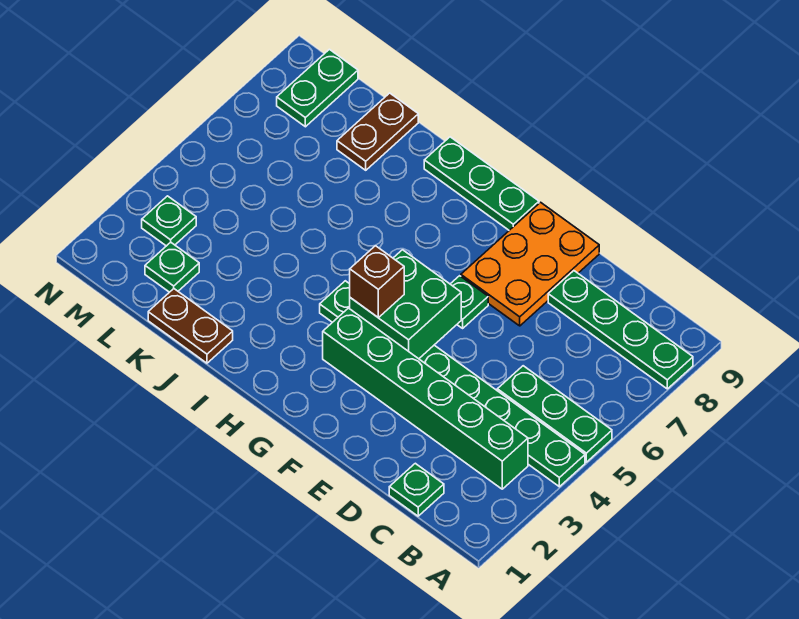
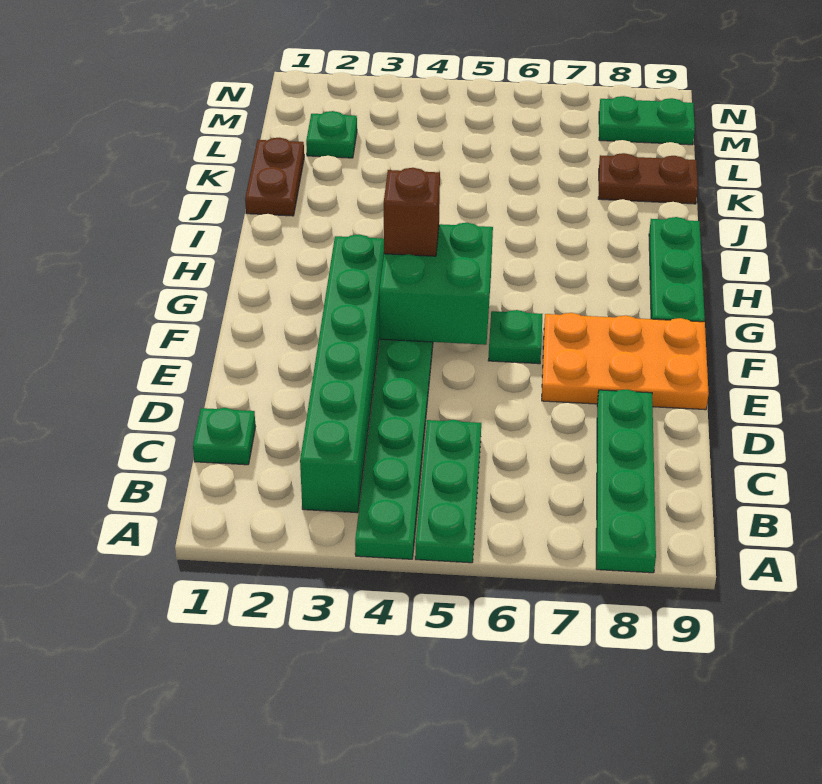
green 1x1 plate [142,196,196,246] -> none

